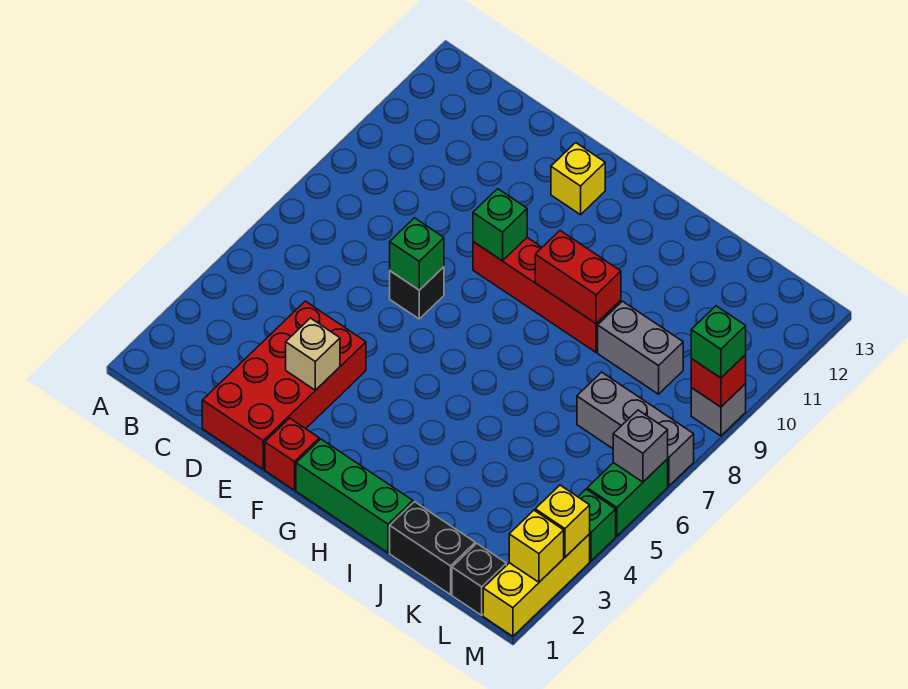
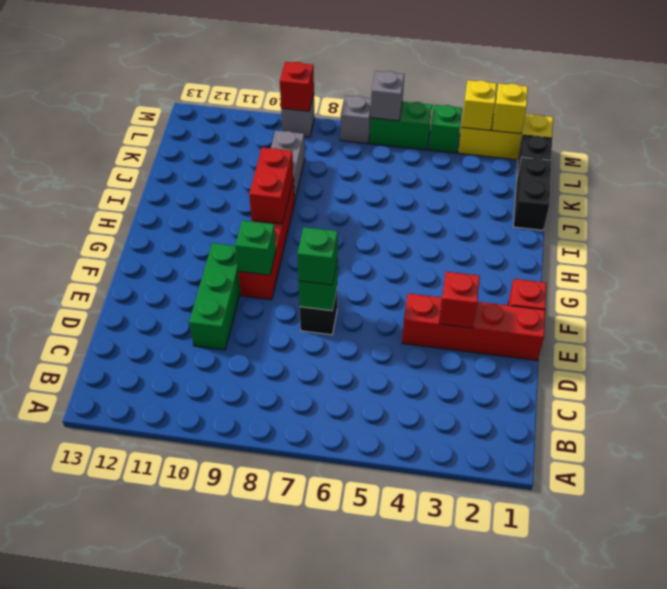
red 2x4 brick [202,301,366,469] -> red 1x4 brick [402,293,545,360]
tan 1x1 brick [286,318,340,390] -> red 1x1 brick [439,272,480,328]
yellow 1x1 brick [551,143,605,215] -> none
green 1x3 brick [296,439,413,553] -> green 1x3 brick moved to [189,243,240,350]
grey 1x3 brick [577,372,694,486] -> grey 1x1 brick [340,95,371,144]
green 1x1 brick [691,306,746,378] -> green 1x1 brick moved to [297,227,338,285]

